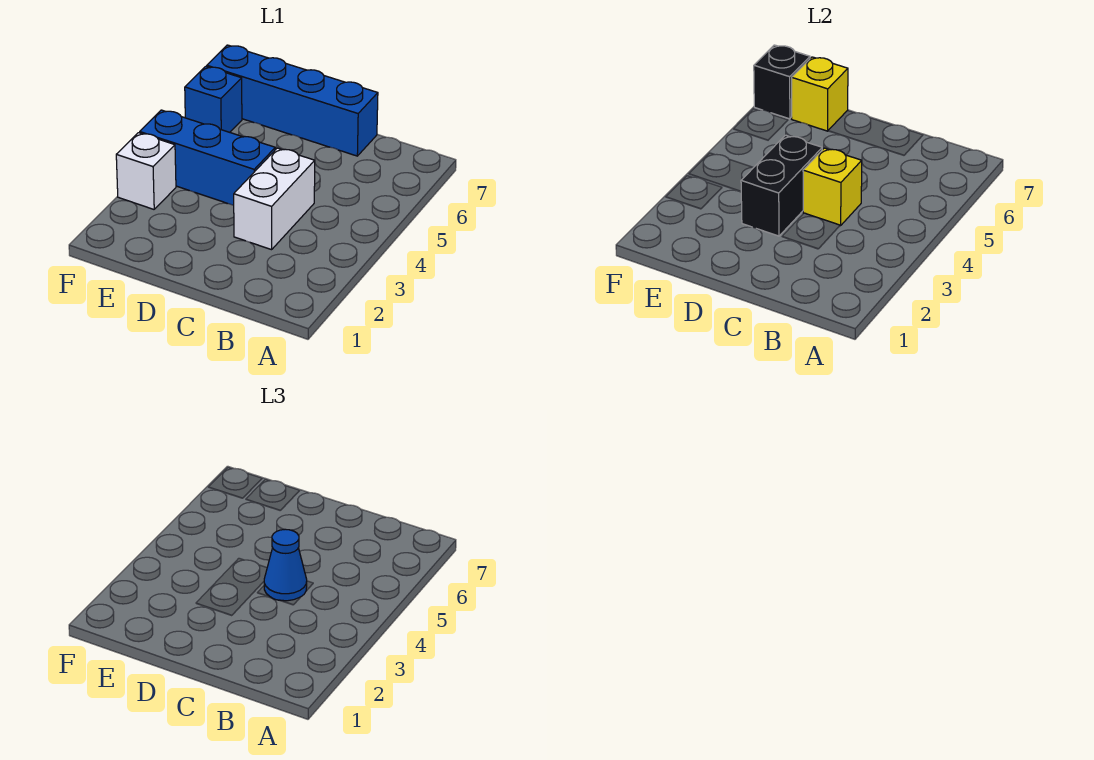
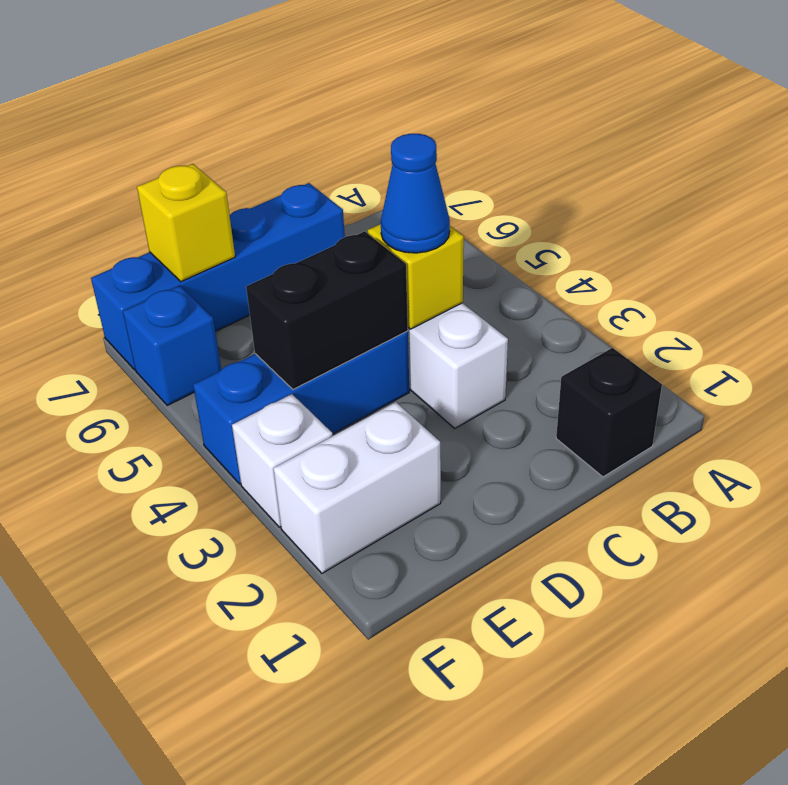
black 1x2 brick [741,135,822,236] -> black 1x2 brick turned to [246,231,408,389]
none -> white 1x2 brick [273,402,441,573]
black 1x1 brick [754,45,810,119] -> black 1x1 brick moved to [556,348,662,477]

